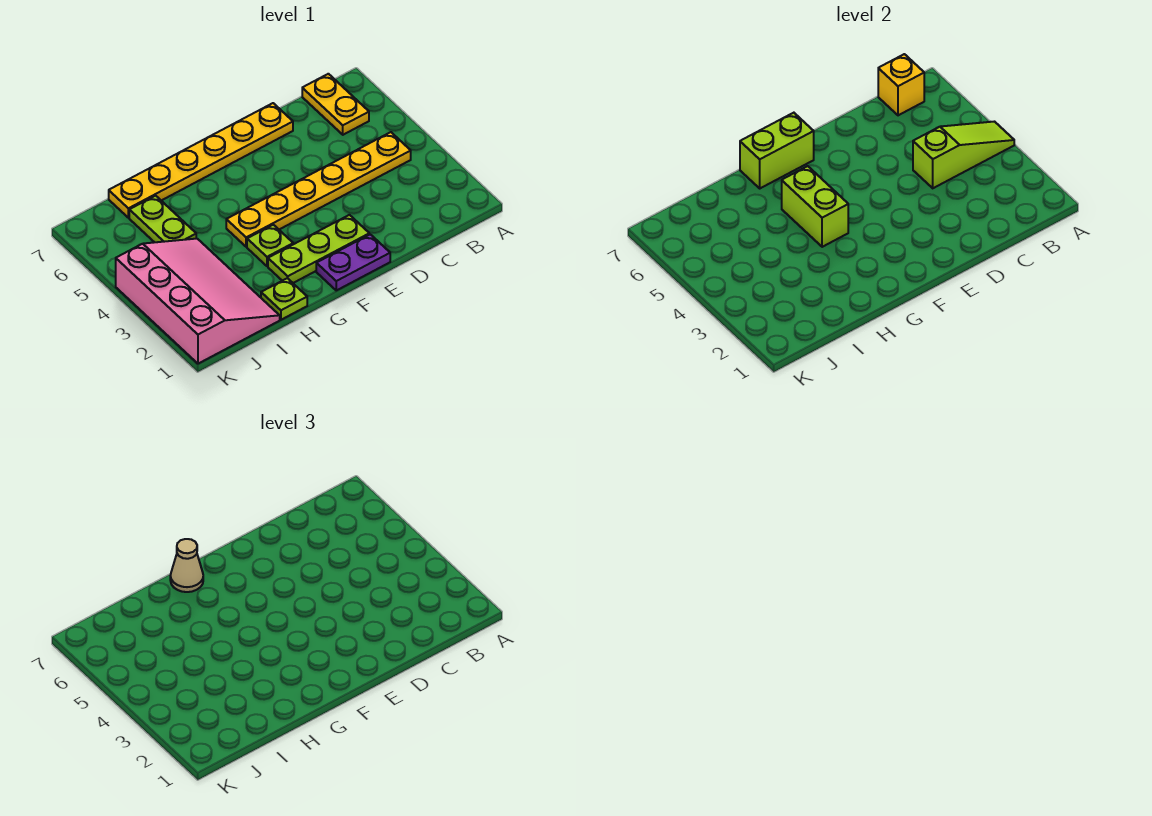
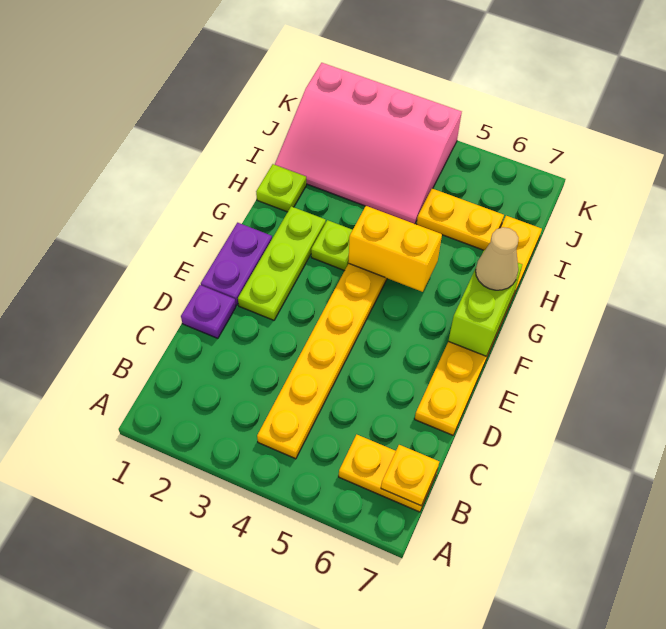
lime 1x3 slope [913,122,1014,188] -> none
yellow 1x1 brick [878,54,924,115] -> yellow 1x1 plate [381,445,439,506]
none -> purple 1x1 plate [181,285,236,338]
lime 1x2 brick [782,166,848,247] -> yellow 1x2 brick [348,206,442,292]
lime 1x2 plate [129,196,196,242] -> yellow 1x2 plate [417,189,504,250]

